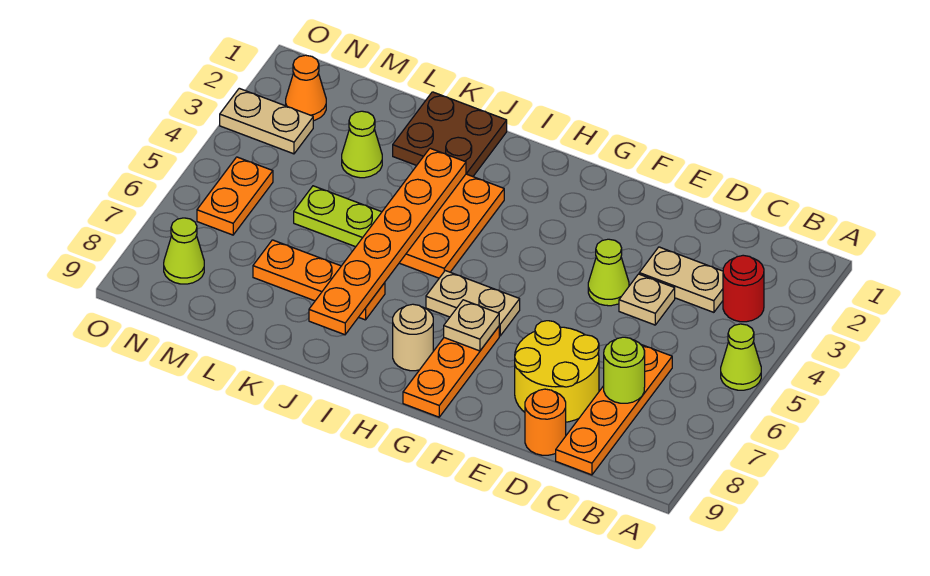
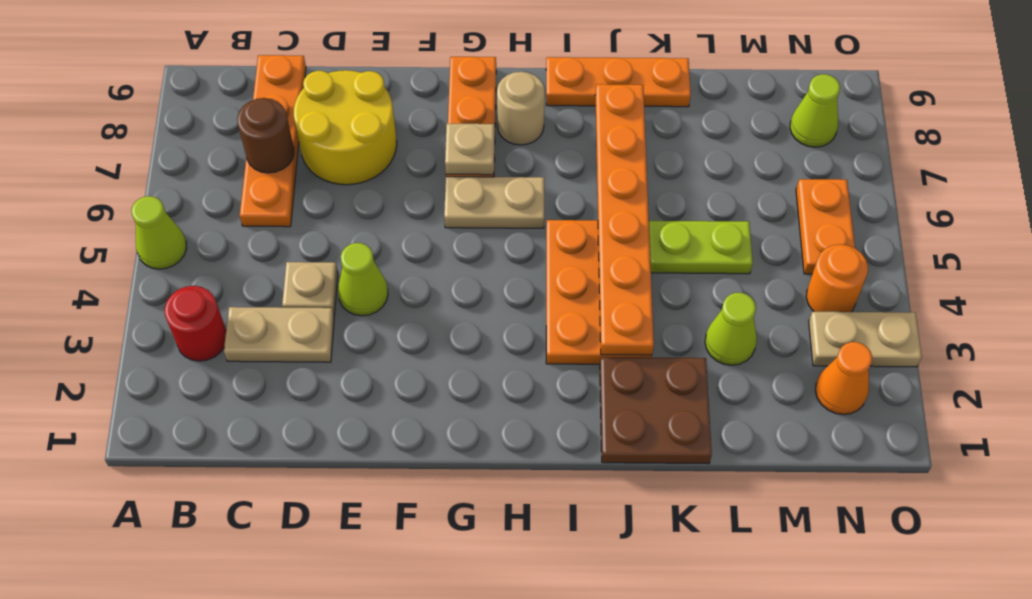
lime 1x1 round brick [604,337,645,403] -> brown 1x1 round brick [237,98,294,173]
orange 1x1 round brick [525,389,566,455] -> orange 1x1 round brick moved to [806,244,868,312]
orange 1x3 plate [253,240,385,320] -> orange 1x3 plate moved to [546,57,691,107]

